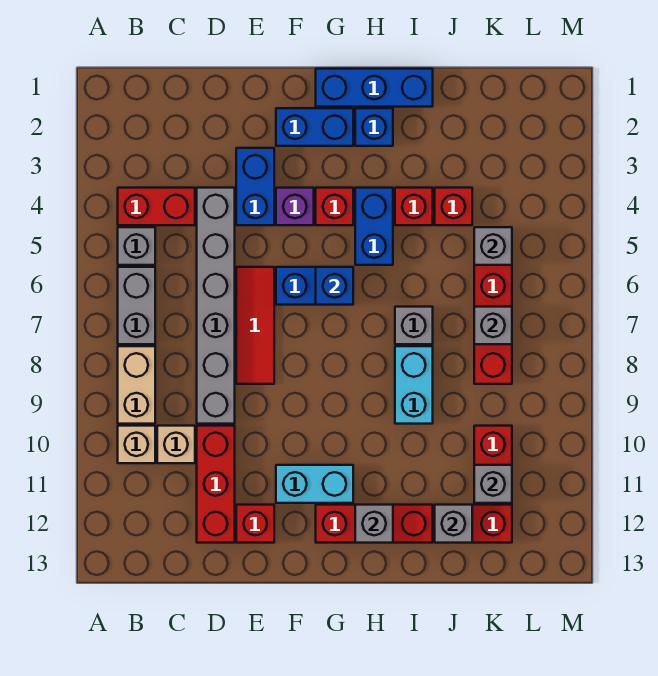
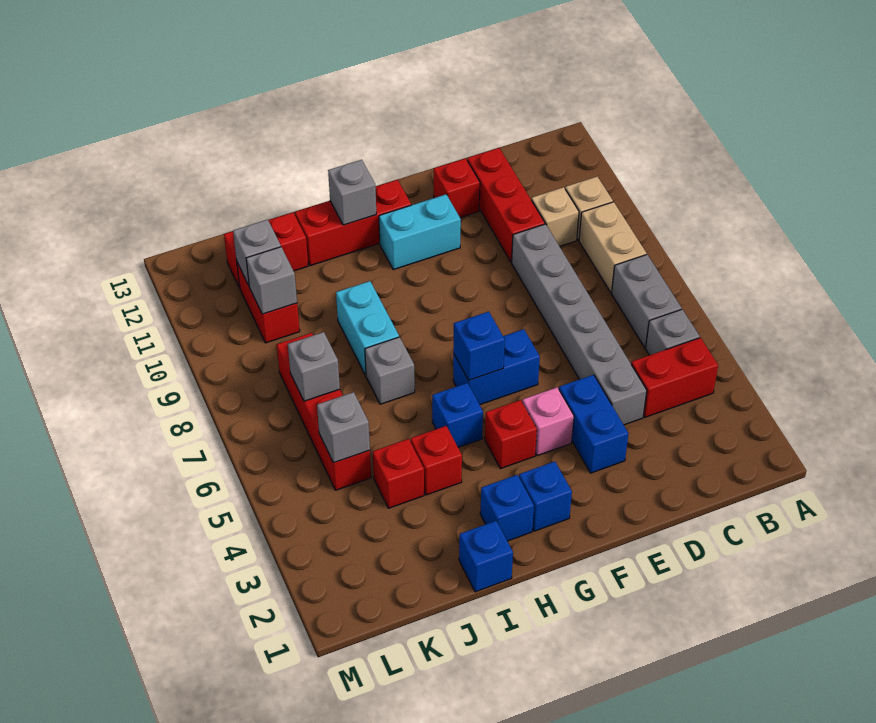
red 1x3 tile [236,267,274,384] -> none
blue 1x2 brick [276,108,353,146] -> blue 1x1 brick [519,461,572,531]
purple 1x1 brick [276,188,314,225] -> pink 1x1 brick [522,387,574,456]
blue 1x3 brick [316,69,433,107] -> blue 1x1 brick [459,521,513,592]
blue 1x2 brick [355,188,393,265] -> blue 1x1 brick [432,383,483,447]
grey 1x1 brick [435,505,472,543] -> grey 1x1 brick moved to [246,247,297,314]

